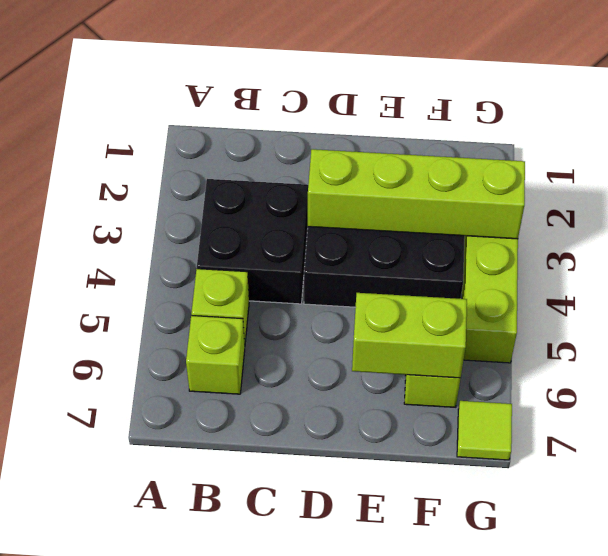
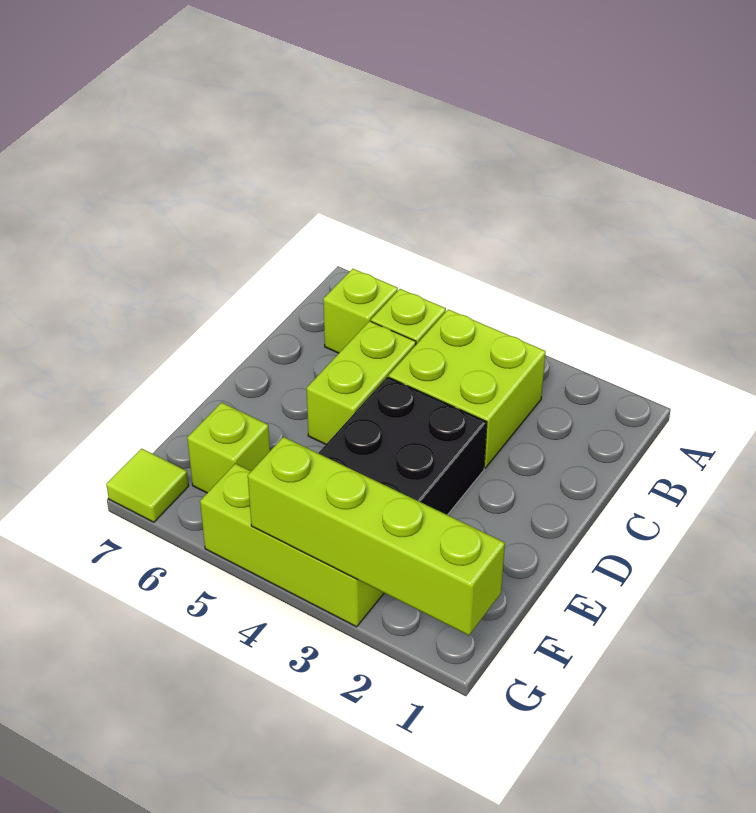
black 2x2 brick [197,179,308,304] -> lime 2x2 brick [389,309,546,468]
lime 1x4 brick [308,149,525,239] -> lime 1x4 brick turned to [248,437,505,635]
lime 1x2 brick [352,293,467,378] -> lime 1x2 brick moved to [307,321,416,444]

